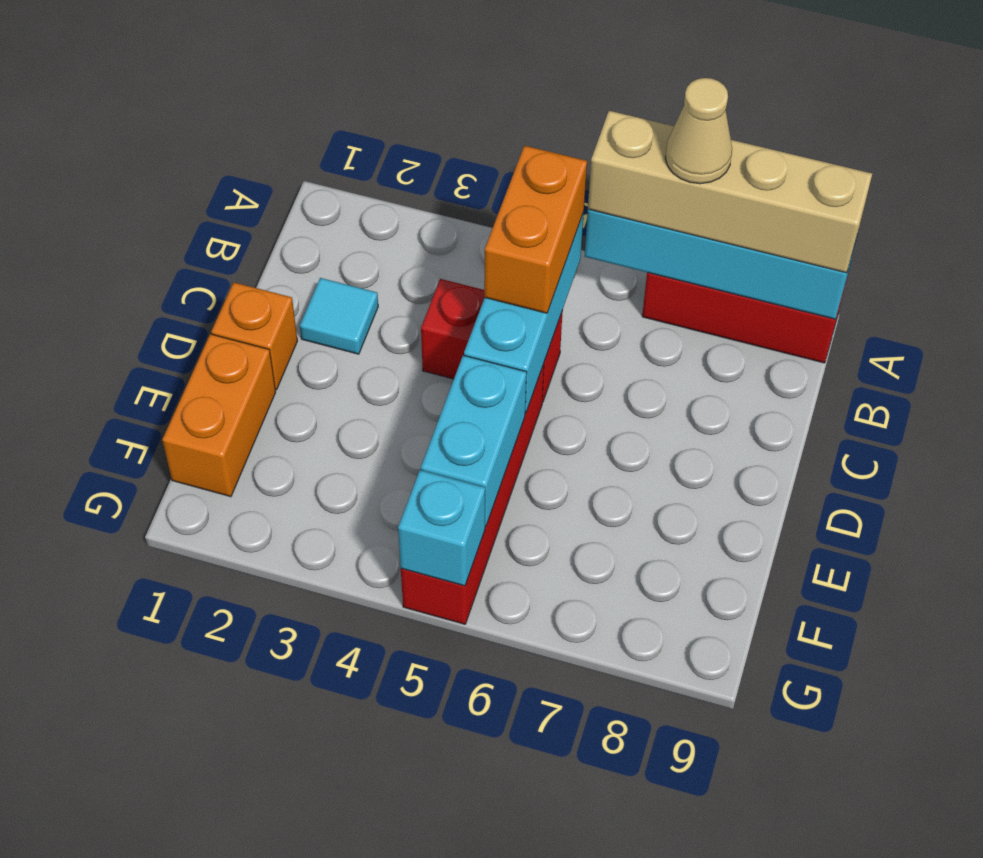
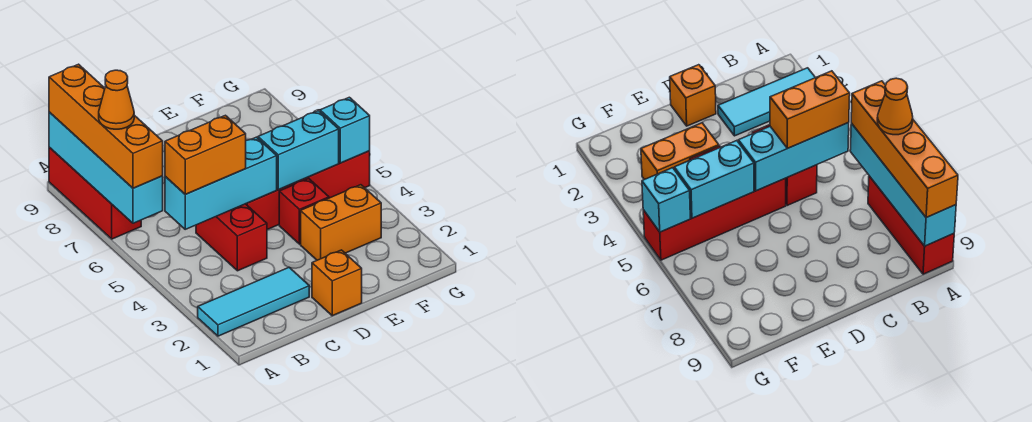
tan 1x4 brick [588,111,872,273] -> orange 1x4 brick [49,64,163,188]
tan 1x1 cone [665,78,732,184] -> orange 1x1 cone [99,70,134,129]
cyan 1x1 tile [300,278,378,354] -> cyan 1x3 tile [198,267,309,336]
orange 1x2 brick [162,334,276,497] -> orange 1x2 brick moved to [301,185,381,260]
none -> red 1x1 brick [279,179,329,244]

